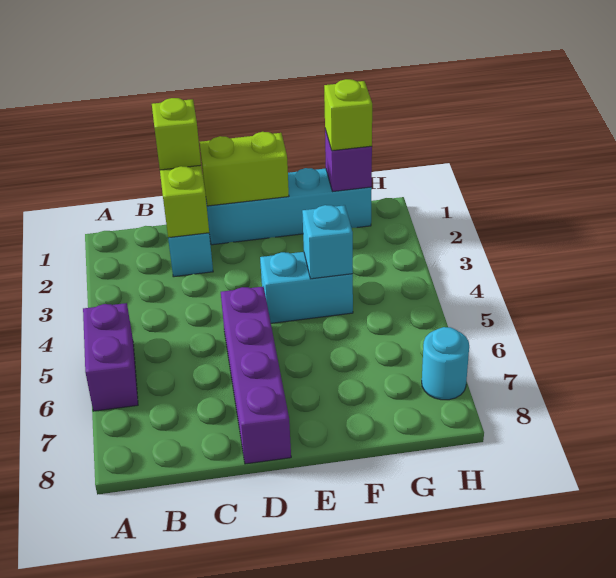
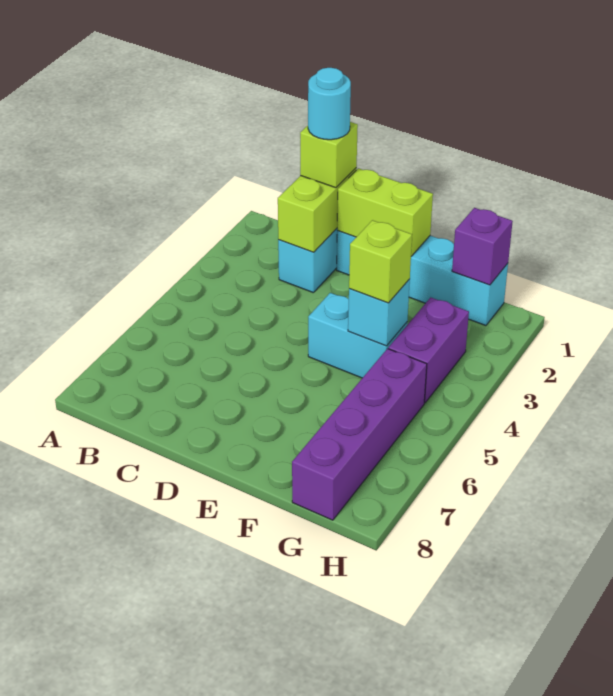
purple 1x2 brick [83,303,138,411] -> purple 1x2 brick moved to [388,297,469,403]
purple 1x4 brick [221,287,291,464] -> purple 1x4 brick moved to [292,349,427,520]
lime 1x1 brick [324,79,372,151] -> lime 1x1 brick moved to [349,220,412,303]
cyan 1x1 round brick [422,327,469,400] -> cyan 1x1 round brick moved to [308,68,351,140]

